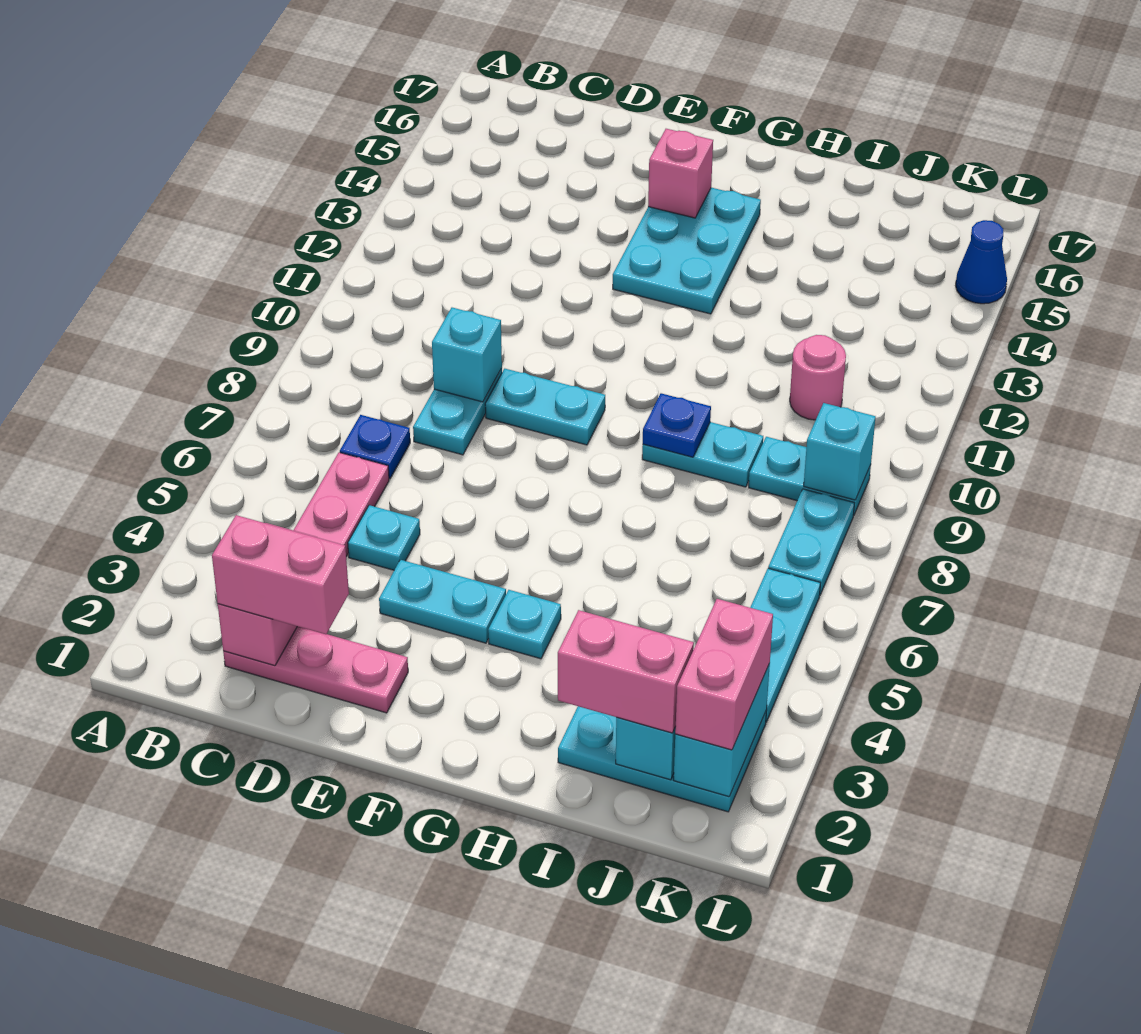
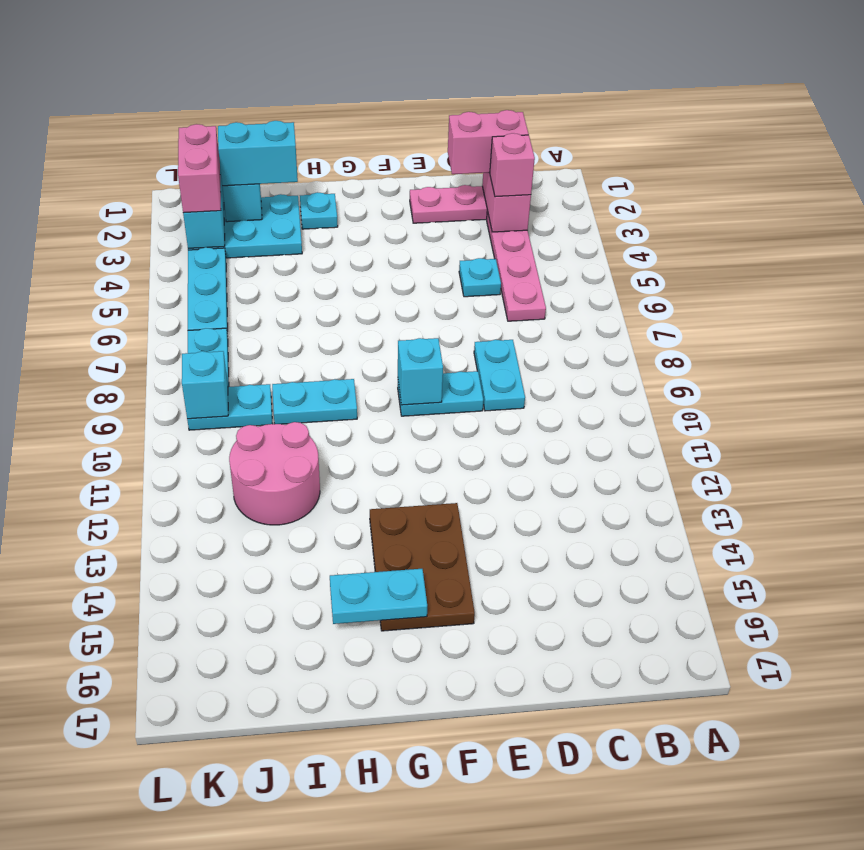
blue 1x1 plate [340,415,410,479] -> none
cyan 1x1 brick [432,308,502,402] -> cyan 1x1 brick moved to [398,338,443,405]
cyan 1x2 plate [379,560,506,643] -> cyan 1x2 plate moved to [330,569,427,624]
cyan 2x3 plate [613,188,761,314] -> brown 2x3 plate [370,503,475,631]
pink 1x1 brick [648,129,713,218] -> pink 1x1 brick moved to [490,133,535,197]
cyan 1x1 plate [488,590,561,659] -> cyan 1x1 plate moved to [300,192,338,229]
blue 1x1 plate [643,393,711,457] -> none
pink 1x2 brick [558,610,694,733] -> cyan 1x2 brick [218,121,298,186]
pink 1x1 round brick [790,335,846,420] -> pink 2x2 round brick [229,422,320,525]
blue 1x1 cone [956,220,1007,304] -> none

